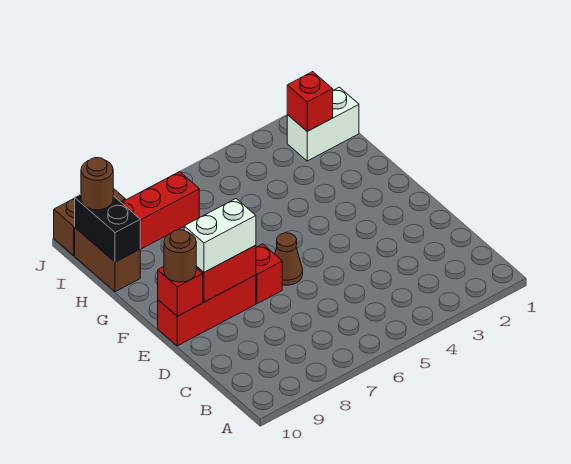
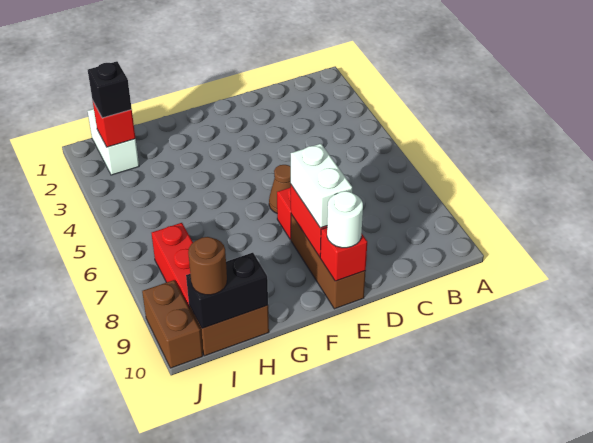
red 1x3 brick [158,275,256,346] -> brown 1x3 brick [291,214,366,309]
brown 1x1 round brick [164,230,196,282] -> white 1x1 round brick [327,191,363,248]
none -> black 1x1 brick [88,61,132,118]

